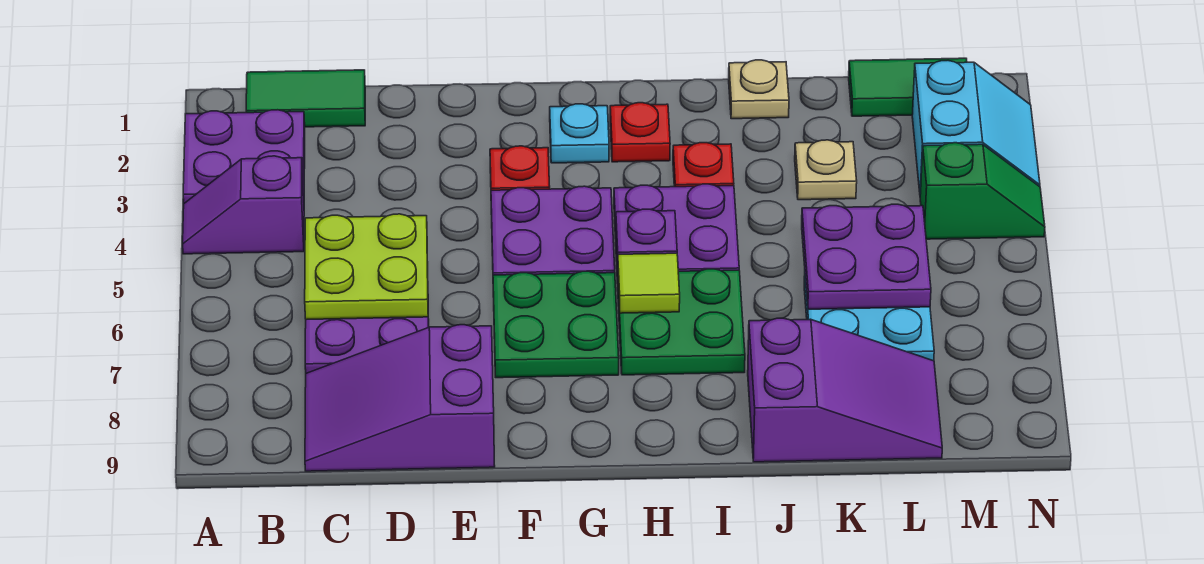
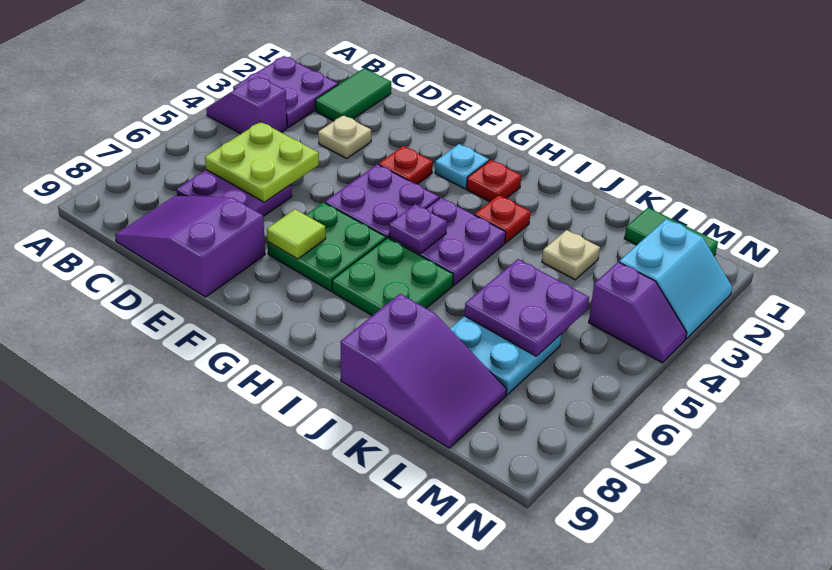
green 1x2 tile [246,70,365,127] -> green 1x2 tile turned to [315,68,391,121]
lime 1x1 tile [618,253,680,313] -> lime 1x1 tile moved to [267,209,326,259]
tan 1x1 plate [729,60,789,119] -> tan 1x1 plate moved to [318,115,371,158]
green 1x2 slope [920,143,1045,239] -> purple 1x2 slope [589,262,687,363]

